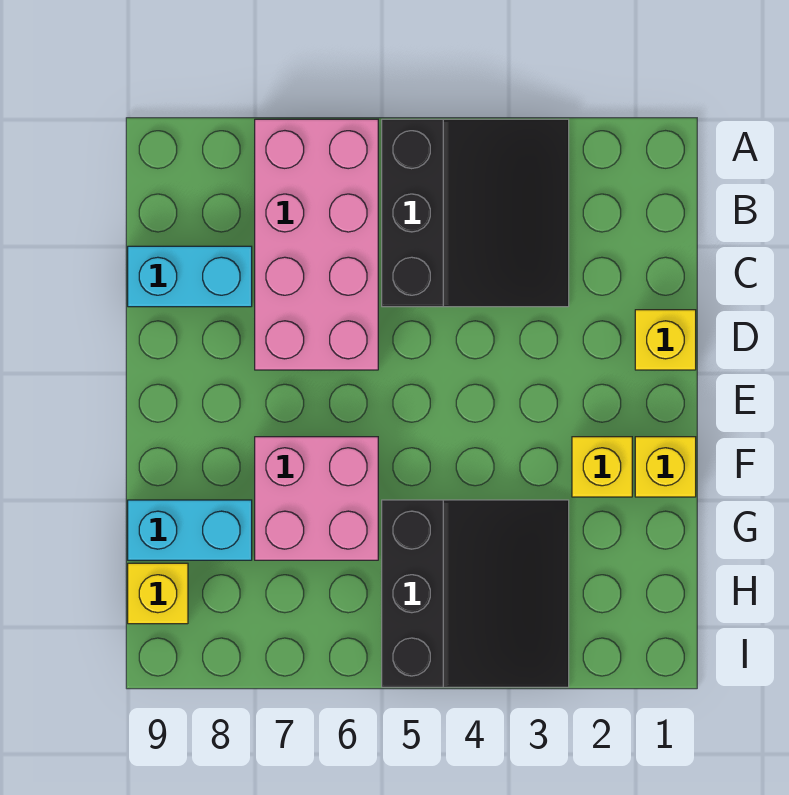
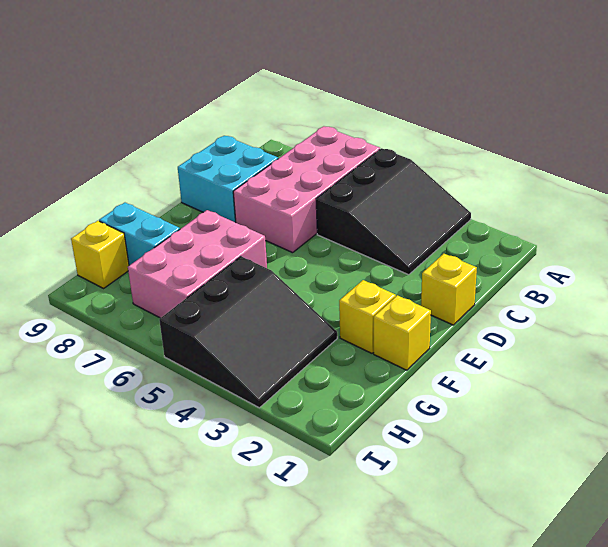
cyan 1x2 brick [128,246,252,307] -> cyan 2x2 brick [178,136,278,222]
pink 2x2 brick [255,437,378,560] -> pink 2x3 brick [128,210,267,318]

